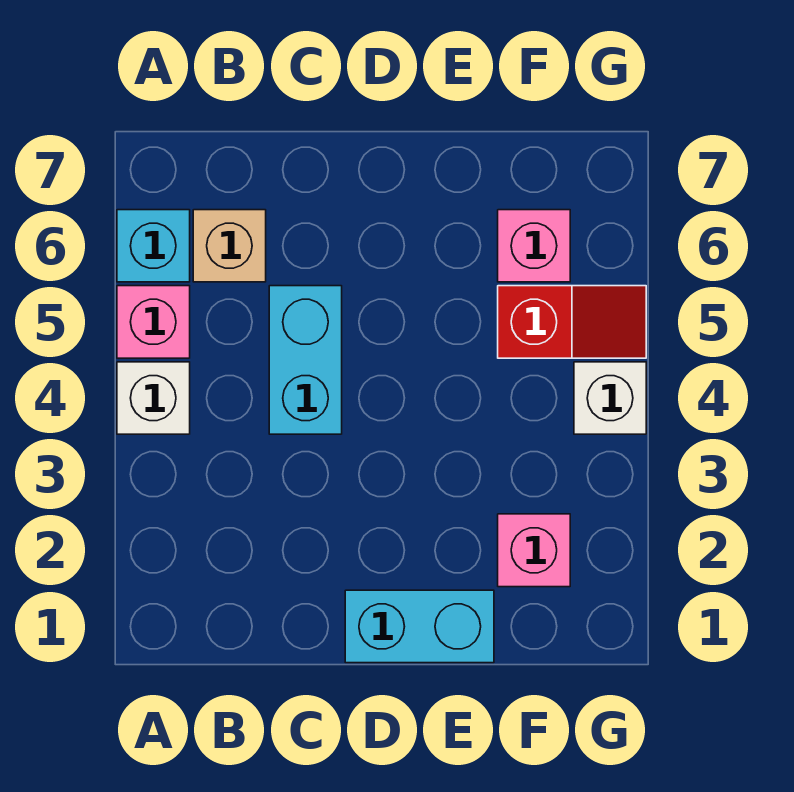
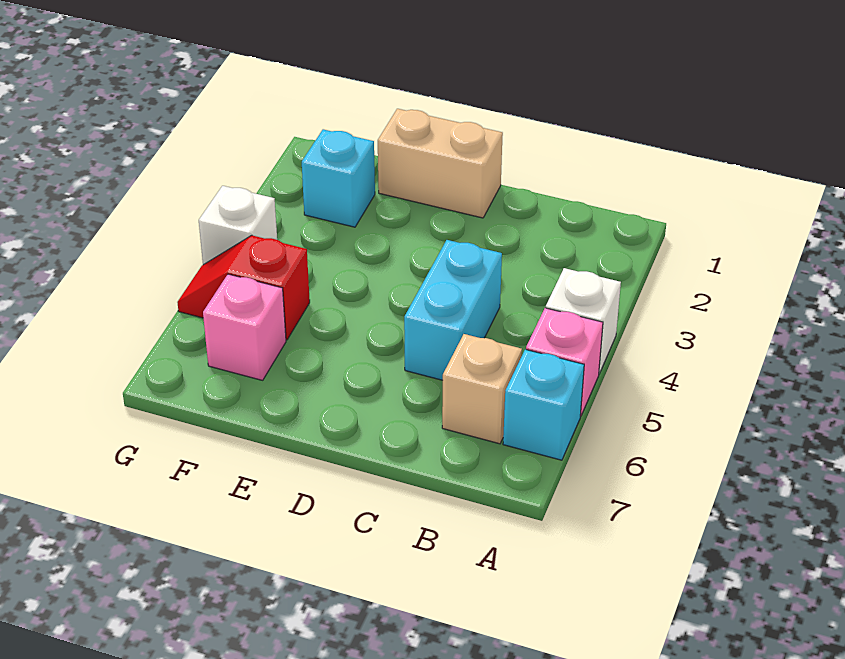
cyan 1x2 brick [345,590,494,663] -> tan 1x2 brick [378,109,503,218]
pink 1x1 brick [498,514,570,587] -> cyan 1x1 brick [302,129,375,227]

